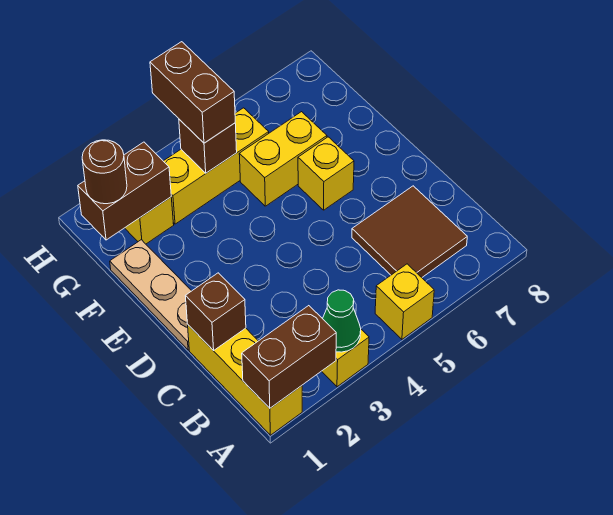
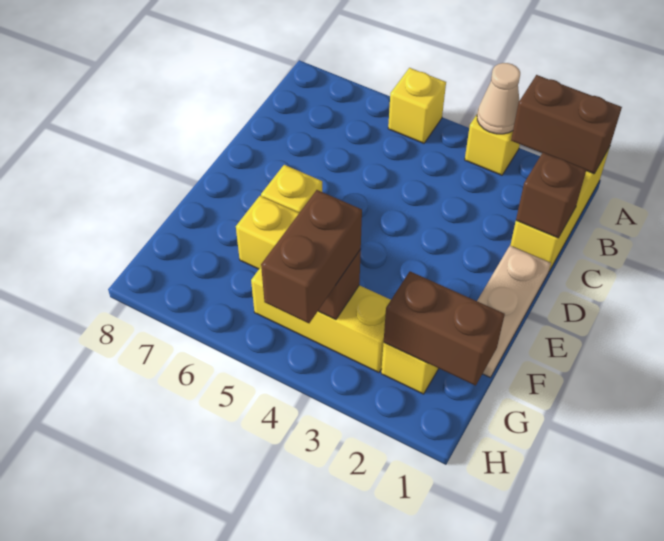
green 1x1 cone [323,290,361,352] -> tan 1x1 cone [477,63,520,134]
brown 2x2 tile [352,186,467,277] -> none
brown 1x1 round brick [82,140,127,204] -> none

